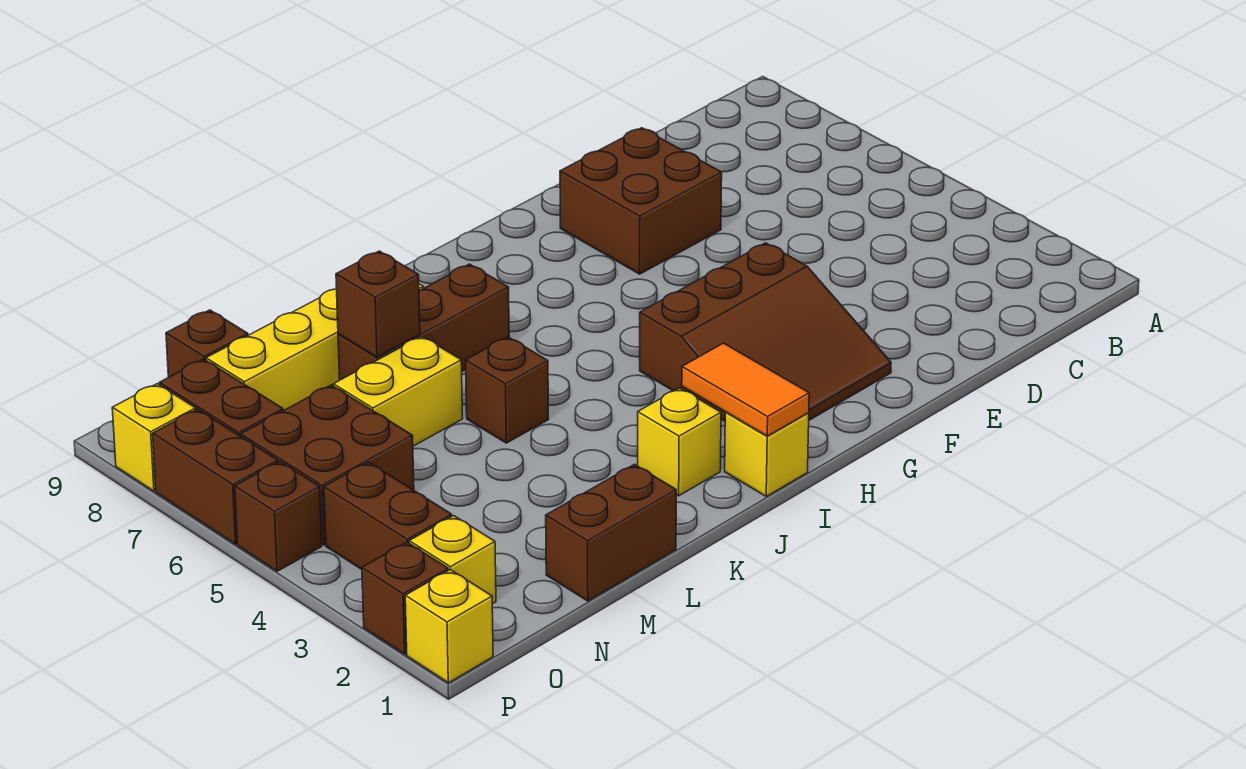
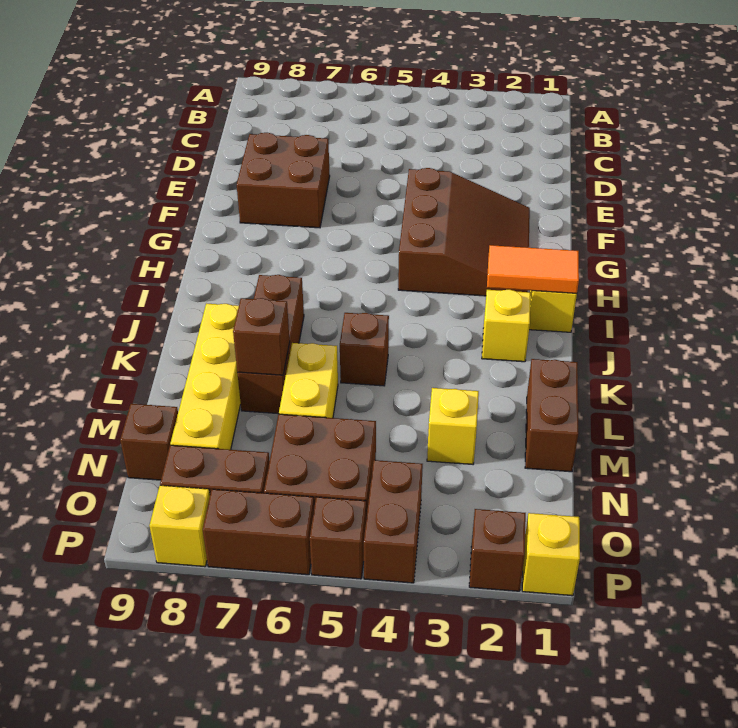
yellow 1x1 brick [409,516,496,604] -> yellow 1x1 brick moved to [427,388,479,464]
brown 1x2 brick [324,462,452,569] -> brown 1x2 brick turned to [364,460,423,583]

